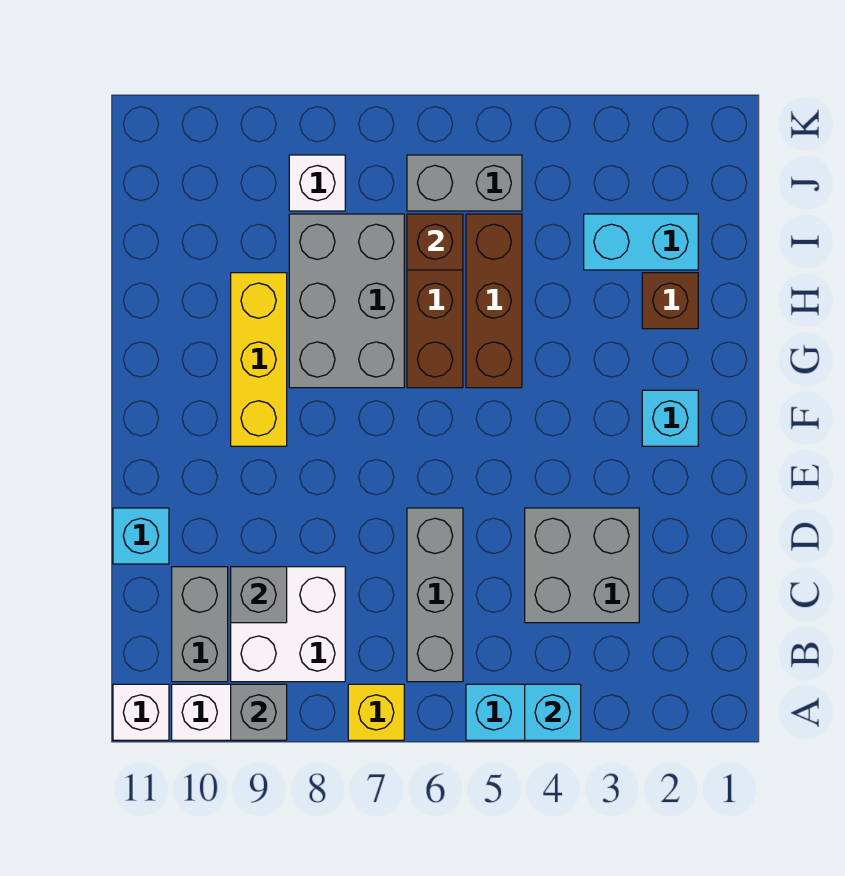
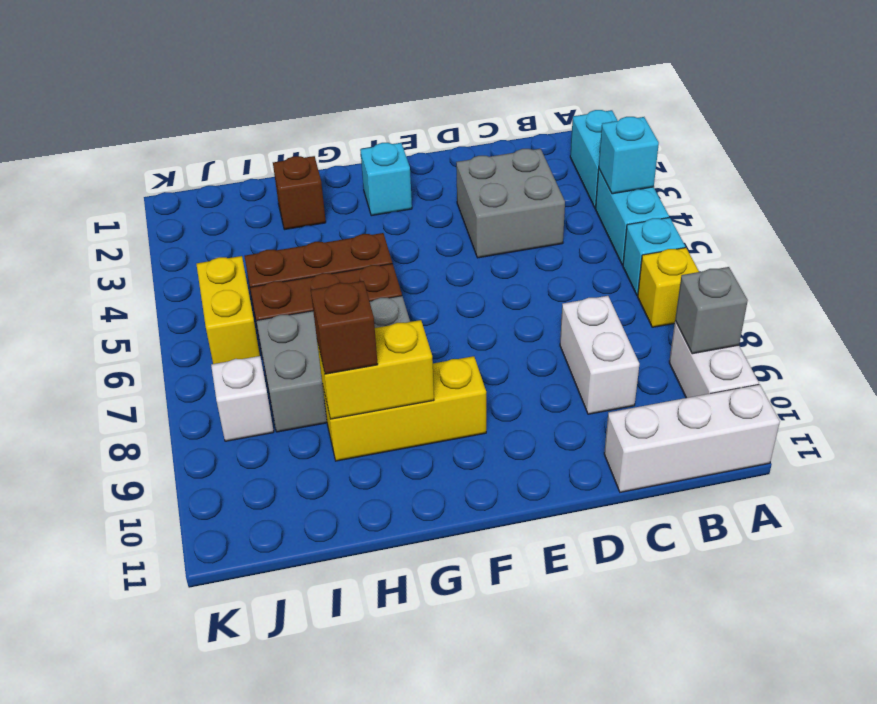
white 1x1 brick [113,684,169,740] -> white 1x3 brick [604,384,780,492]
grey 1x3 brick [407,508,463,682] -> none
white 2x2 brick [231,567,345,682] -> white 1x2 brick [560,296,639,414]
grey 1x2 brick [172,567,228,682] -> none
grey 1x1 brick [231,567,287,623] -> none
cyan 1x1 brick [113,508,169,564] -> cyan 1x1 brick moved to [623,217,685,295]
none -> yellow 1x2 brick [317,320,434,419]
cyan 1x2 brick [584,214,698,270] -> cyan 1x2 brick moved to [570,110,618,208]
brown 1x1 brick [407,214,463,270] -> brown 1x1 brick moved to [311,281,378,374]
grey 1x2 brick [407,155,522,211] -> yellow 1x2 brick [196,256,260,364]

